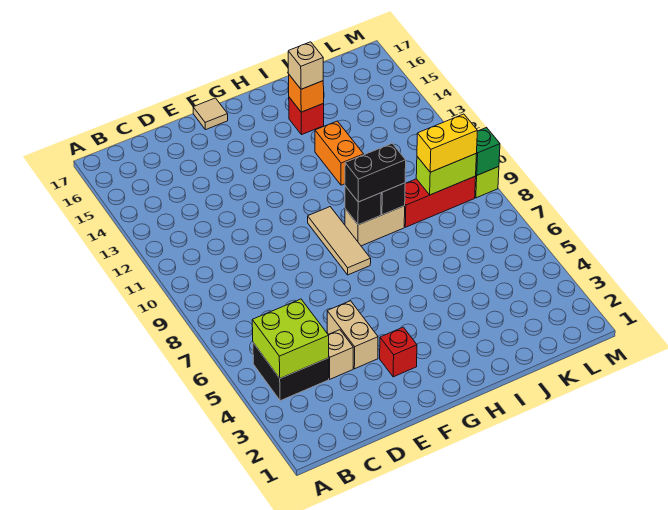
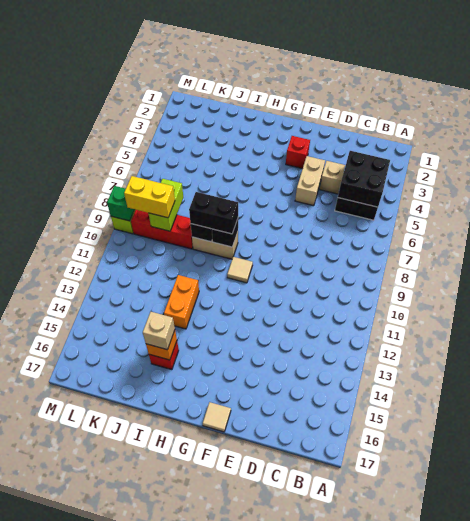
lime 2x2 brick [252,299,329,378] -> black 2x2 brick [338,151,390,207]
tan 1x3 tile [308,207,371,275] -> tan 1x1 tile [227,257,253,283]
lime 1x2 brick [416,153,477,195] -> lime 1x2 brick turned to [148,179,183,231]

